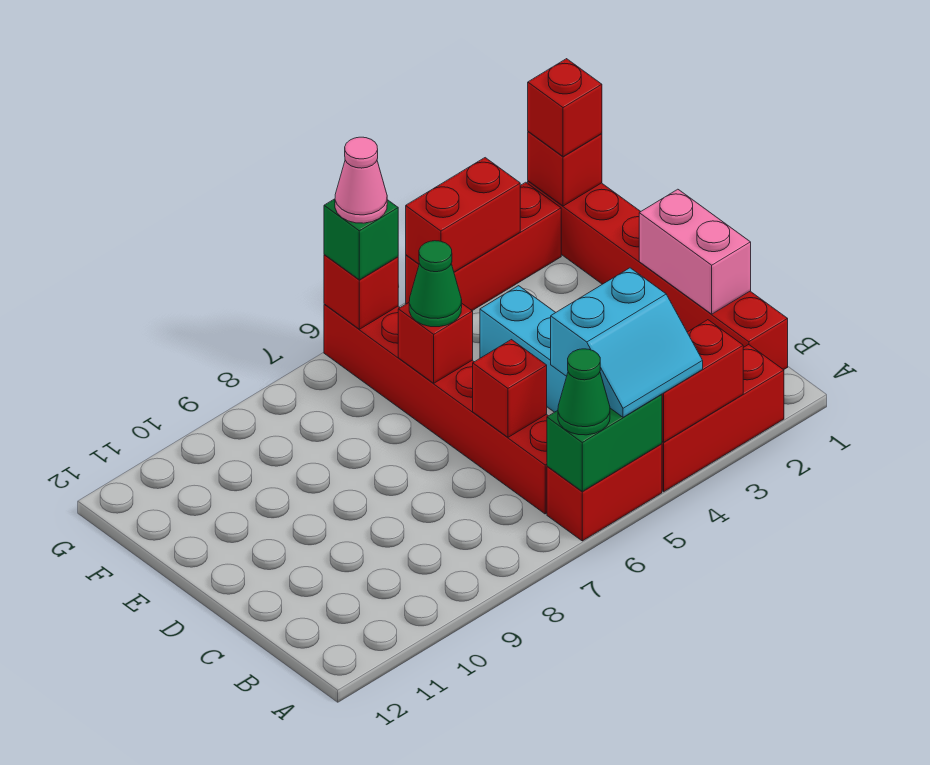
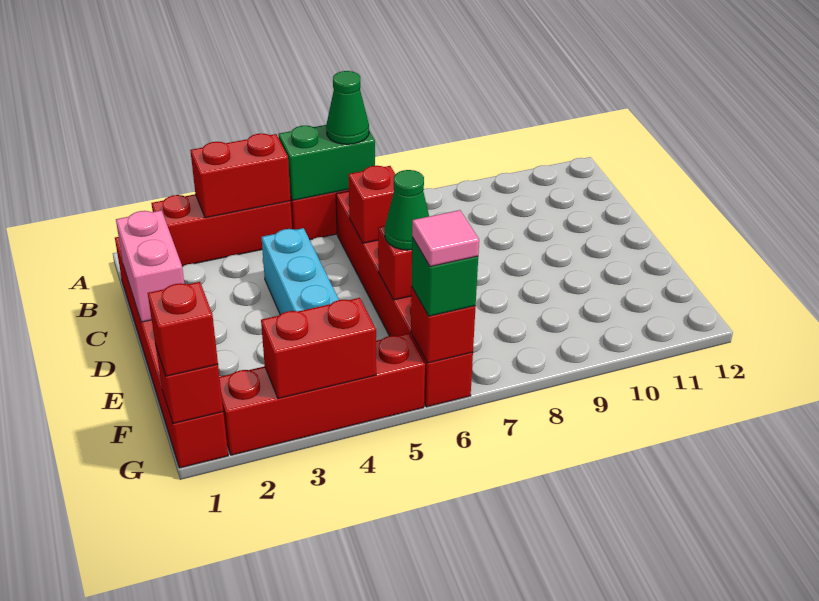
cyan 2x2 slope [551,268,703,417] -> none
red 1x3 brick [406,182,561,311] -> red 1x4 brick [220,333,425,455]
pink 1x1 cone [335,137,387,223] -> pink 1x1 tile [412,210,479,267]

